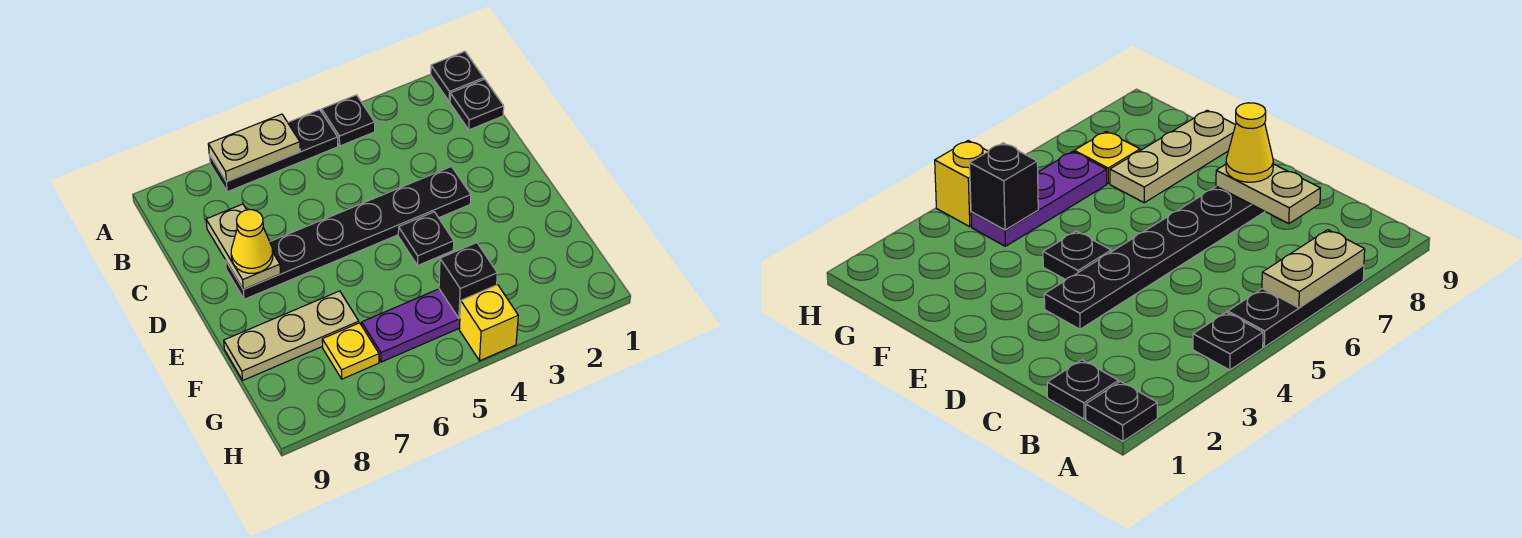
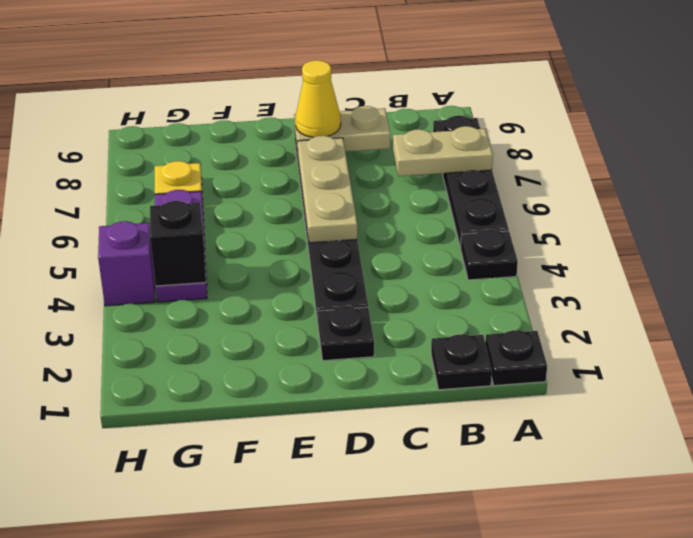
black 1x3 plate [209,110,338,192] -> black 1x4 plate [433,116,509,248]
tan 1x2 plate [208,114,300,182] -> tan 1x2 plate turned to [393,126,493,176]
black 1x1 plate [398,212,454,266] -> black 1x1 plate moved to [318,307,374,361]
tan 1x3 plate [224,291,359,380] -> tan 1x3 plate moved to [298,136,357,243]
yellow 1x1 brick [459,285,518,361] -> purple 1x1 brick [98,221,155,306]

